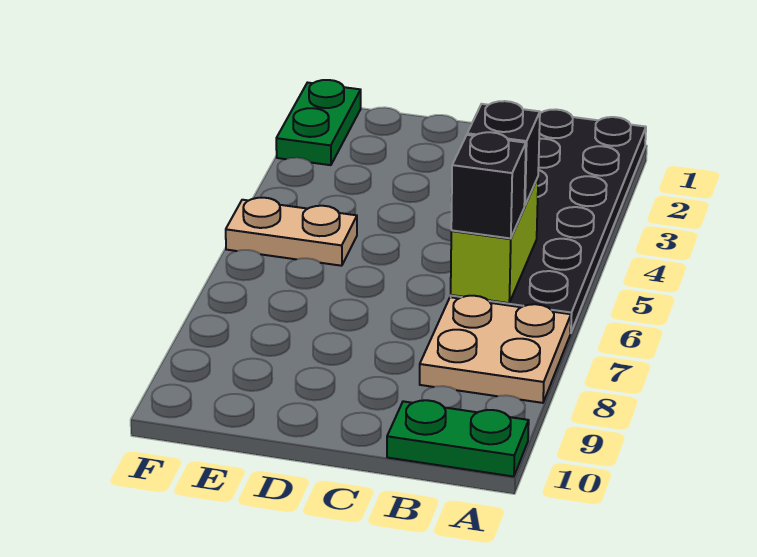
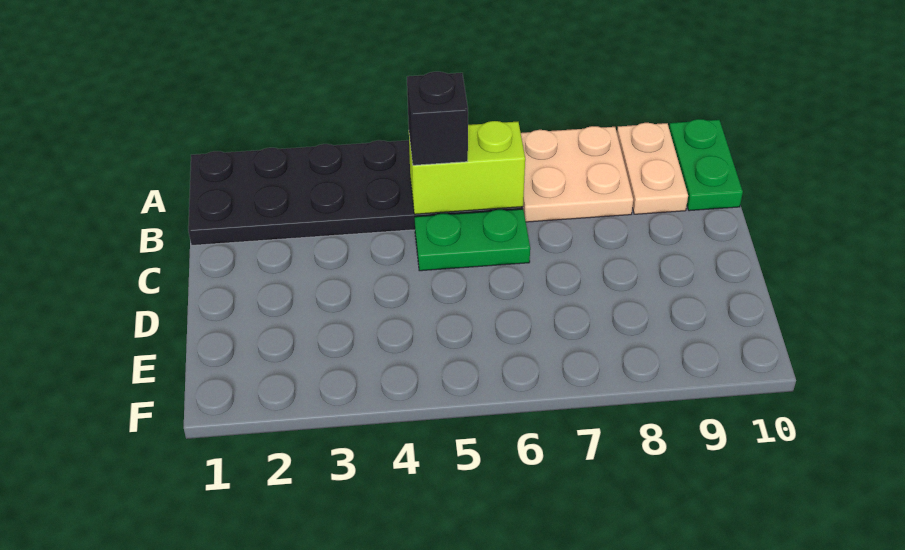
black 1x1 brick [451,132,526,239] -> none
tan 1x2 plate [226,198,357,266] -> tan 1x2 plate moved to [617,123,688,214]
green 1x2 plate [276,80,361,165] -> green 1x2 plate moved to [415,209,530,271]

